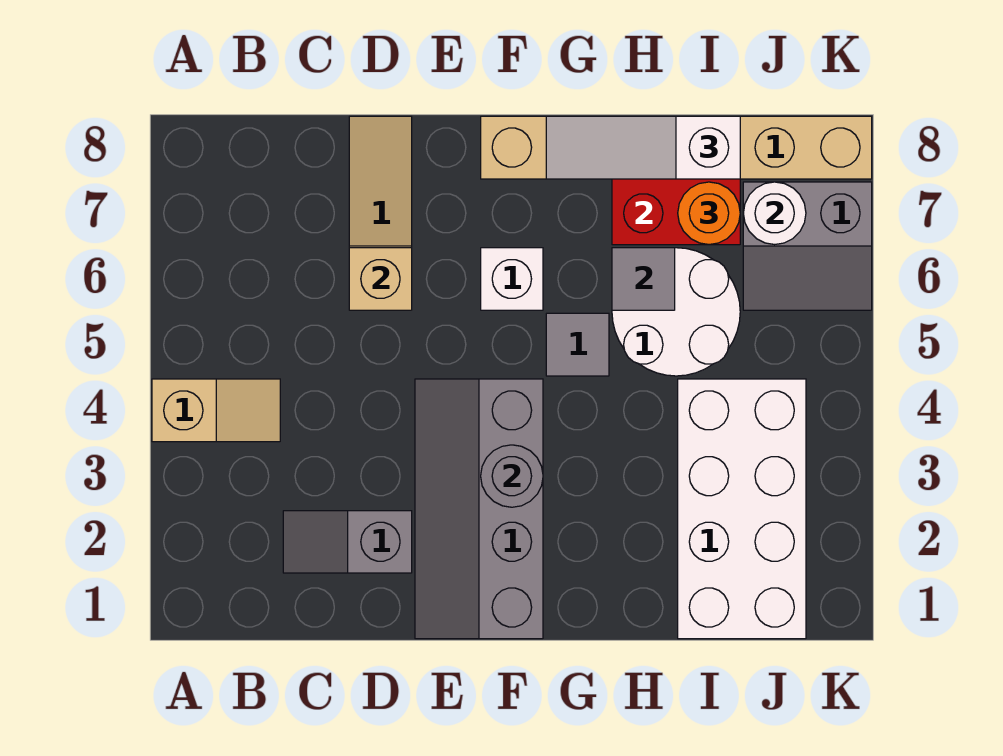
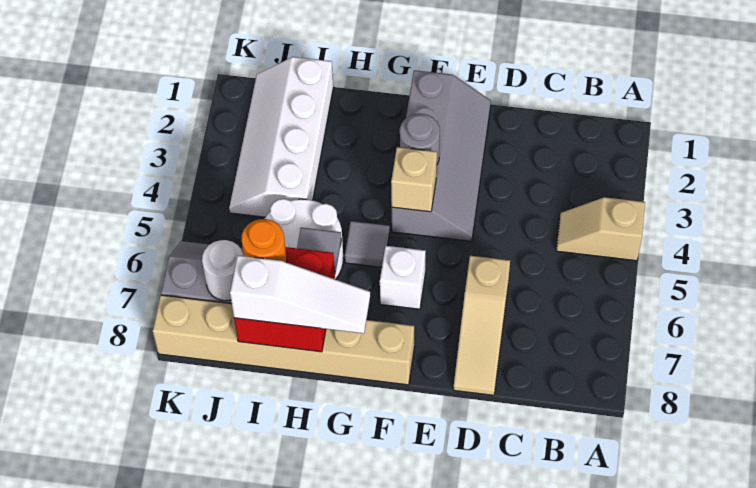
grey 1x2 slope [283,511,412,573] -> none
tan 1x1 brick [349,248,412,310] -> tan 1x1 brick moved to [391,147,437,212]
white 2x4 brick [678,379,806,639] -> white 2x4 slope [229,57,333,217]

